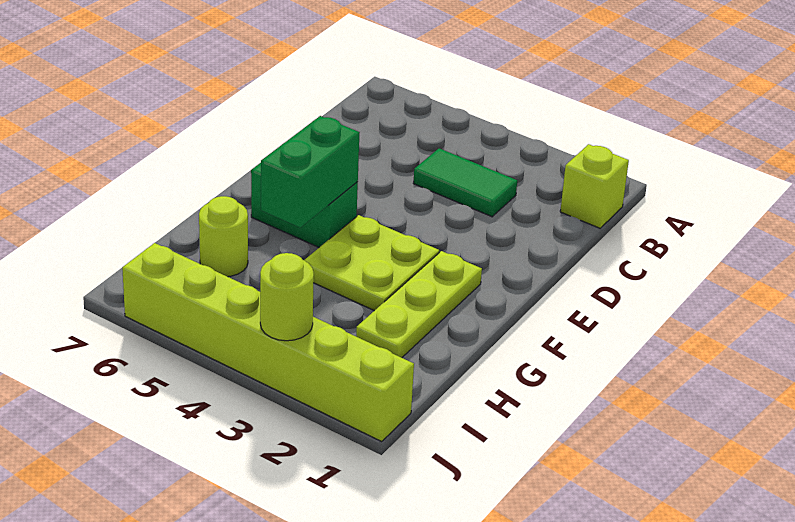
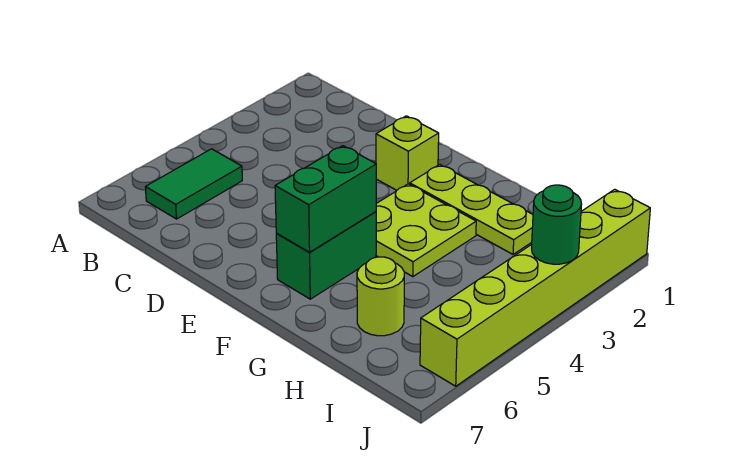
lime 1x1 brick [560,144,629,228] -> lime 1x1 brick moved to [376,116,439,190]
green 1x2 tile [413,148,517,217] -> green 1x2 tile moved to [145,149,242,219]
green 1x2 brick [261,116,360,228] -> green 1x2 brick turned to [275,146,376,252]
lime 1x1 round brick [260,253,314,341] -> green 1x1 round brick [532,185,582,264]

